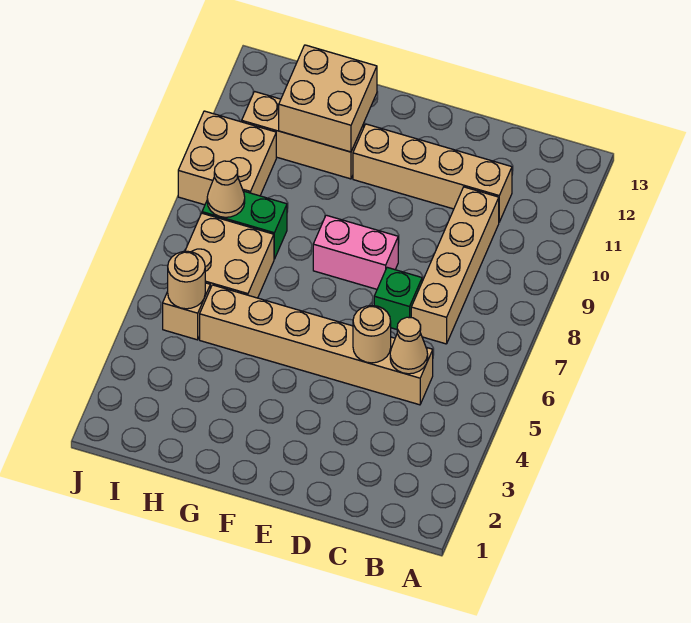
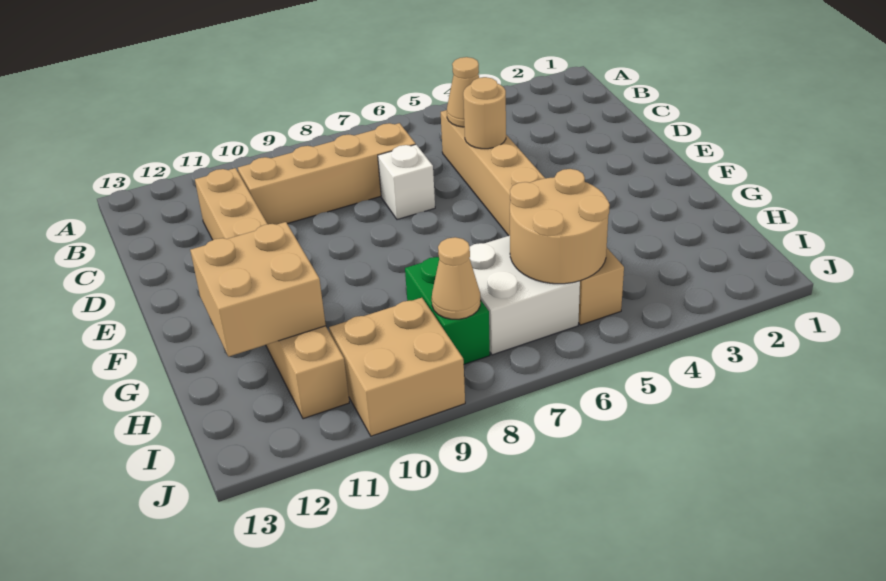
green 1x1 brick [374,267,422,329] -> white 1x1 brick [378,145,435,220]
pink 1x2 brick [313,215,398,289] -> none
tan 2x2 brick [185,213,274,298] -> white 2x2 brick [470,236,580,355]
tan 1x1 round brick [168,251,205,309] -> tan 2x2 round brick [510,169,610,284]

